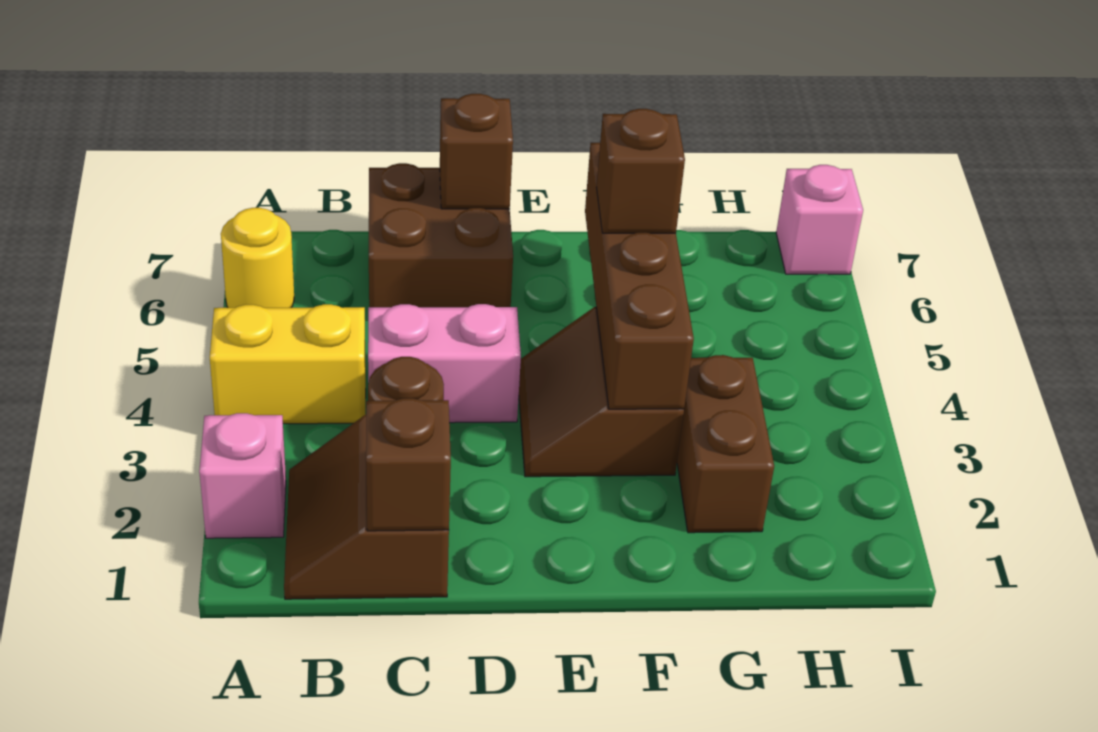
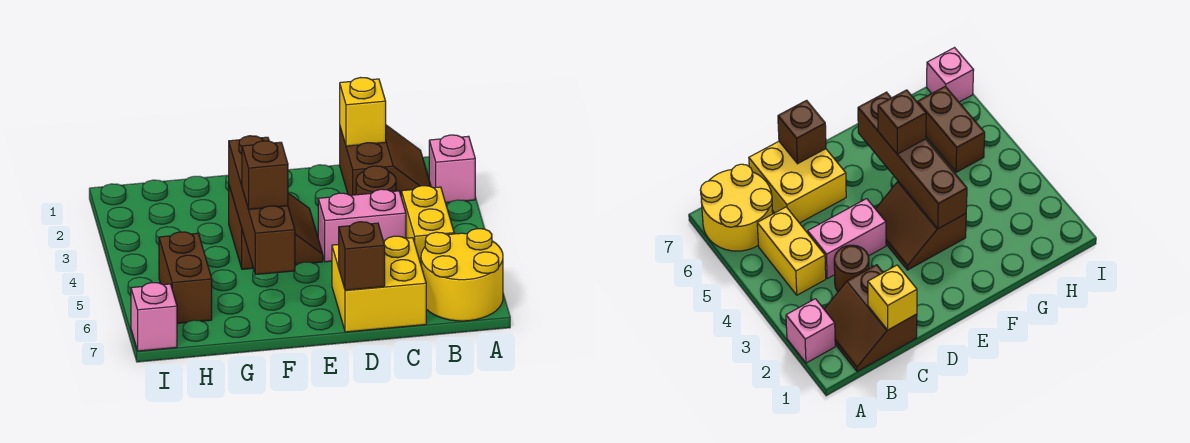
yellow 1x2 brick [210,304,366,424] -> yellow 1x2 brick turned to [401,186,454,264]
yellow 1x1 round brick [221,208,294,308] -> yellow 2x2 round brick [421,229,503,321]
brown 1x1 brick [366,398,451,531] -> yellow 1x1 brick [340,78,386,146]
brown 2x2 brick [369,163,513,307] -> yellow 2x2 brick [332,236,426,332]
brown 1x2 brick [677,355,774,533] -> brown 1x2 brick moved to [159,232,212,323]

